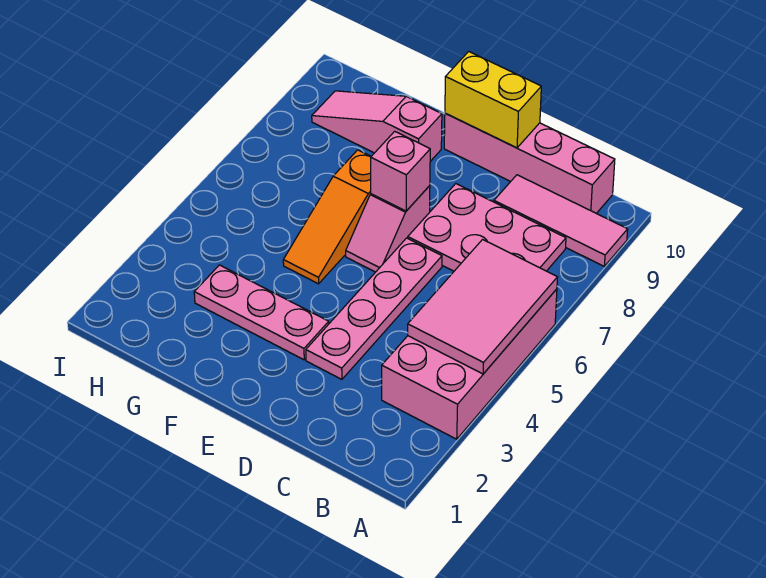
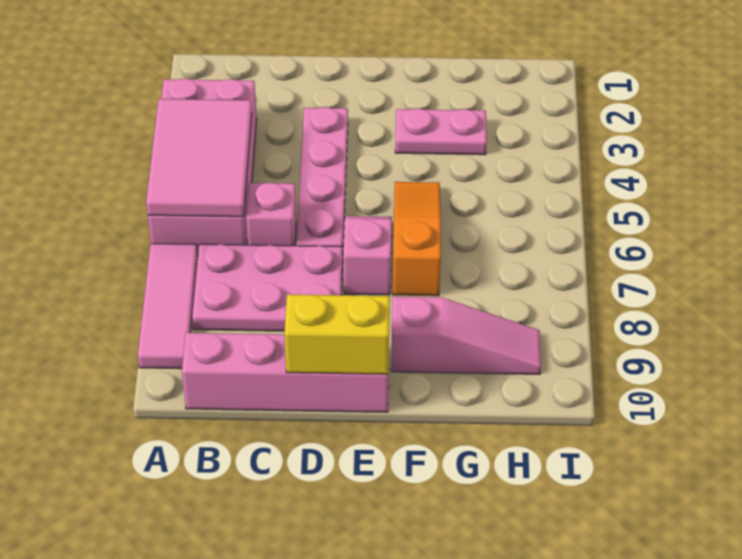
pink 1x3 tile [494,175,628,266] -> pink 1x3 tile turned to [138,244,198,369]
pink 1x3 plate [194,265,329,360] -> pink 1x2 plate [395,108,487,155]
pink 1x1 brick [371,131,430,211] -> pink 1x1 brick moved to [246,183,296,246]

